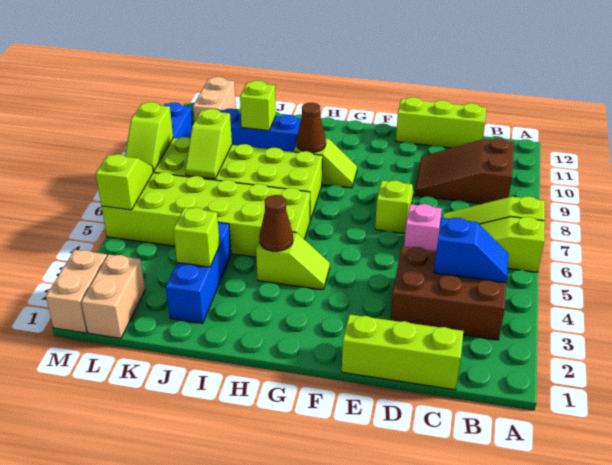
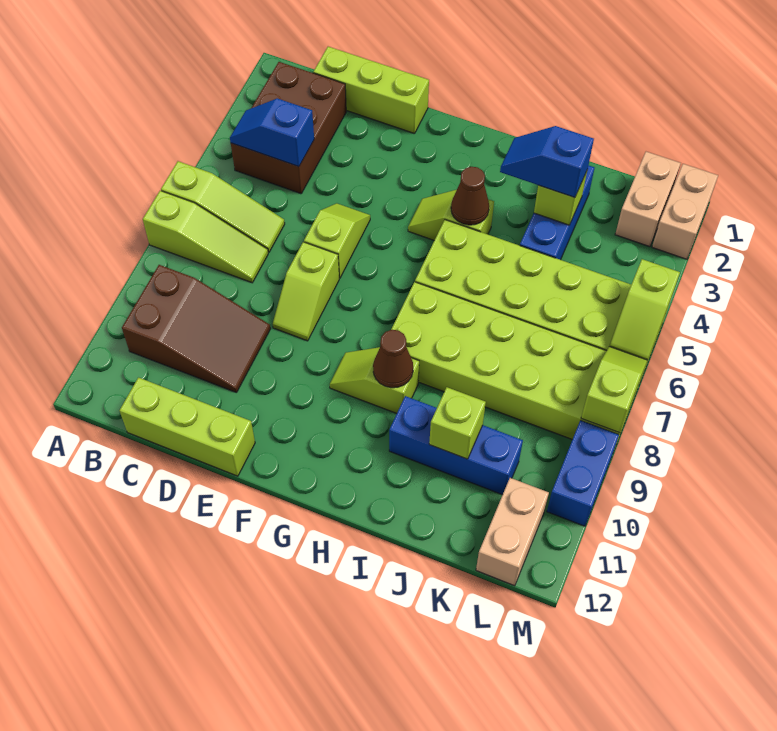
brown 2x3 brick [390,247,506,340] -> brown 2x3 brick turned to [231,62,346,194]
pink 1x1 brick [404,204,442,251] -> none
none -> blue 1x2 slope [500,126,594,198]
lime 1x2 slope [185,109,232,179] -> lime 1x2 slope moved to [304,203,370,278]

